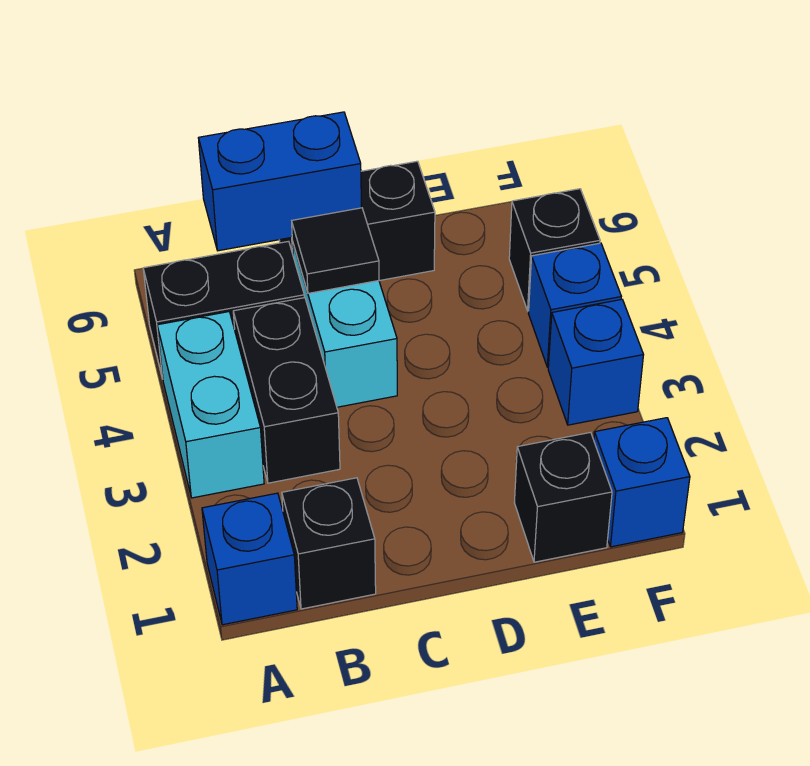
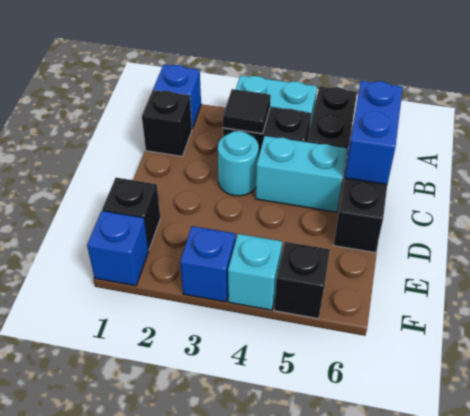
none -> cyan 1x1 round brick [218,131,259,196]
black 1x1 tile [292,208,379,293] -> black 1x1 tile moved to [223,89,271,134]
blue 1x1 brick [529,243,621,367] -> cyan 1x1 brick [228,234,282,310]

